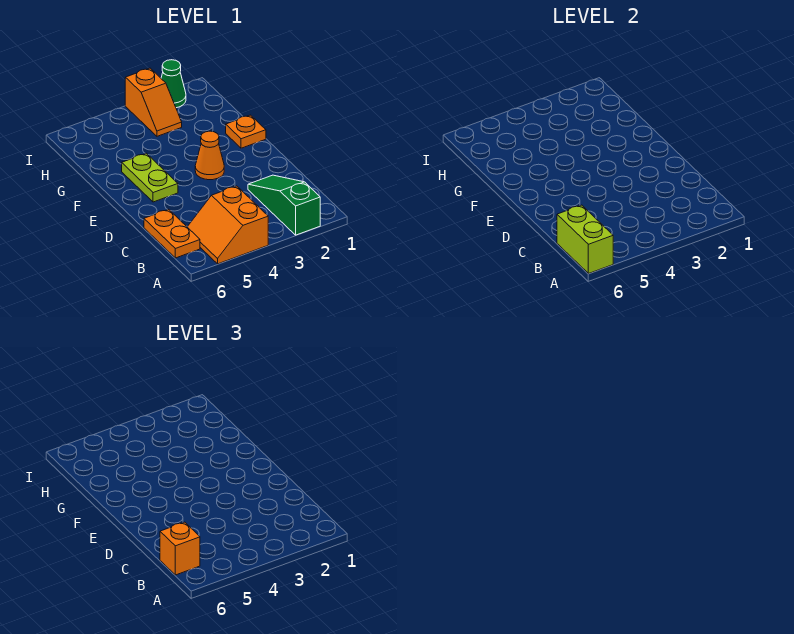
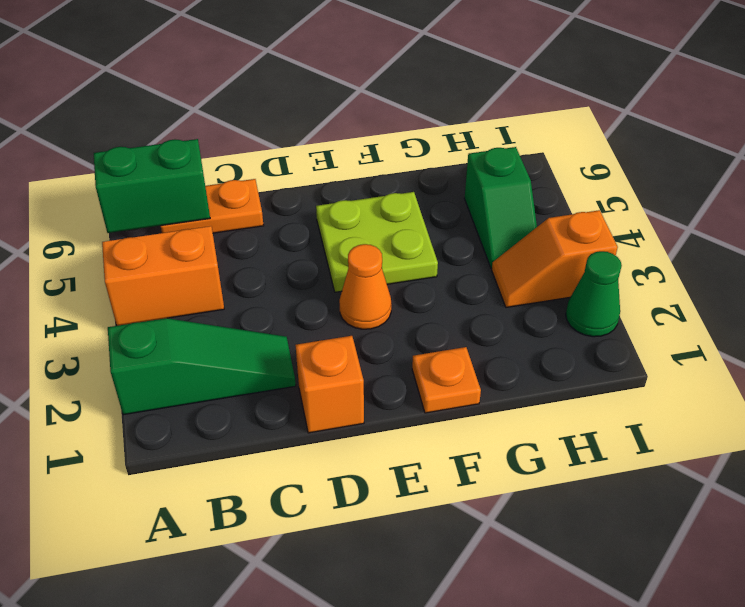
lime 1x2 brick [557,205,613,274] -> green 1x2 brick [94,139,210,233]
orange 1x1 brick [160,522,200,575] -> orange 1x1 brick moved to [295,336,364,433]
lime 1x2 plate [122,153,178,202] -> lime 2x2 plate [316,192,438,292]
none -> green 1x2 slope [464,147,537,268]

